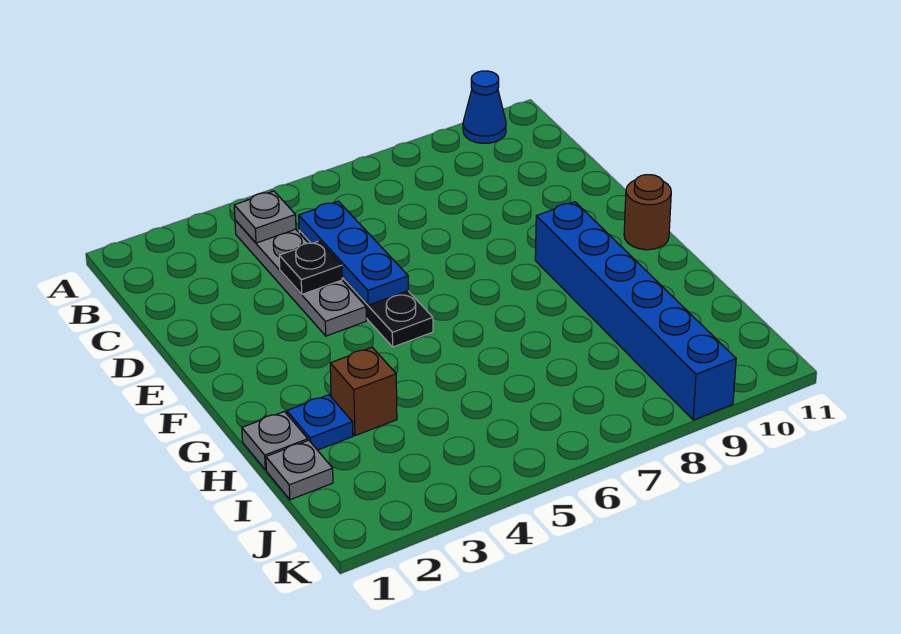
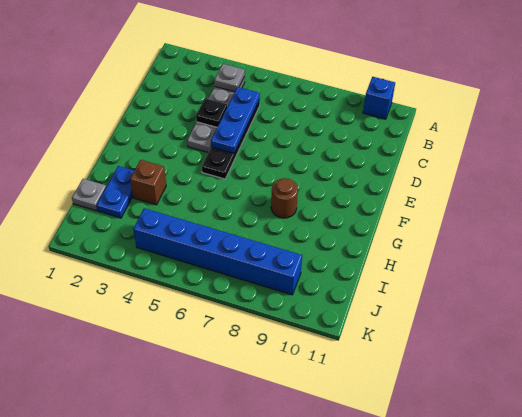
blue 1x1 cone [463,71,506,143] -> blue 1x1 brick [363,77,395,119]
blue 1x6 brick [535,202,736,420] -> blue 1x6 brick turned to [133,208,302,295]
brown 1x1 round brick [624,175,671,250] -> brown 1x1 round brick moved to [271,178,298,218]
grey 1x1 plate [242,412,308,470] -> none
blue 1x1 plate [287,395,353,450] -> blue 1x2 plate [96,166,134,218]

